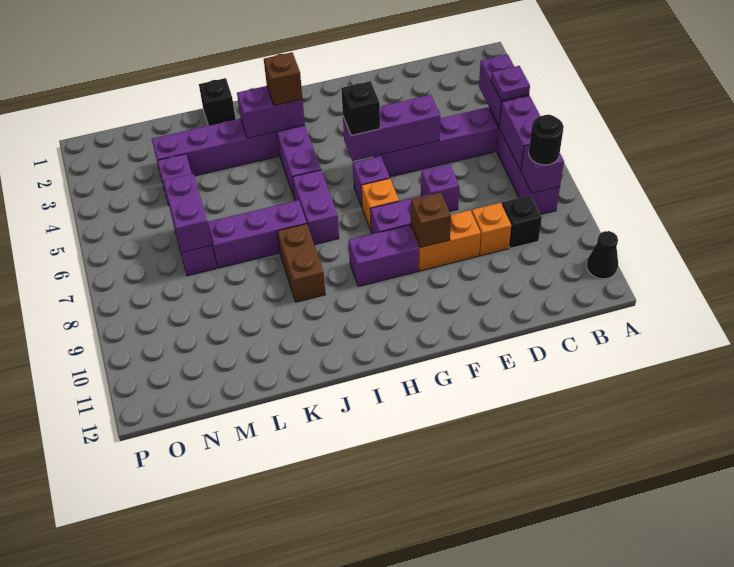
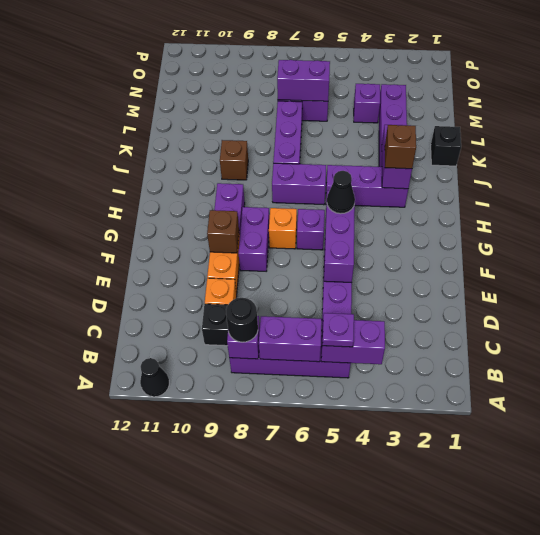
purple 1x1 brick [421,164,459,212] -> none
black 1x1 brick [341,81,380,136] -> black 1x1 cone [327,171,355,214]
brown 1x2 brick [277,224,326,302] -> brown 1x1 brick [220,140,248,180]

